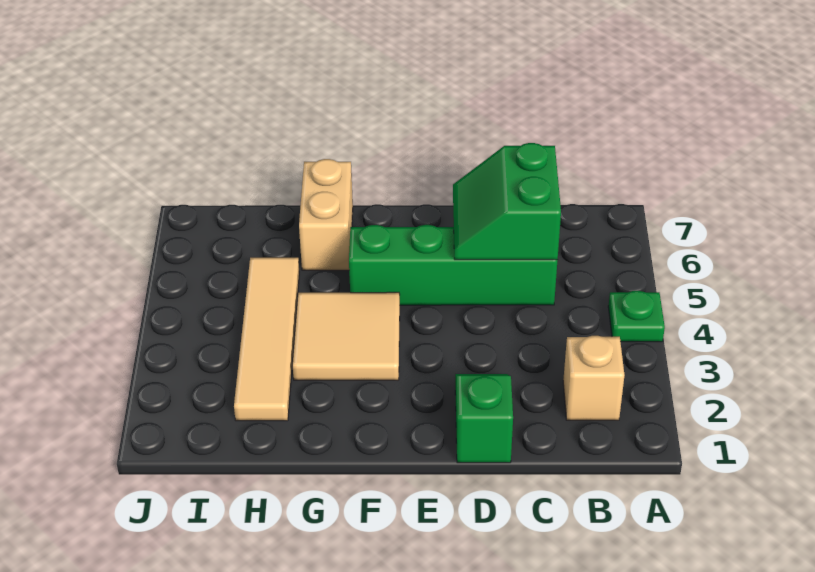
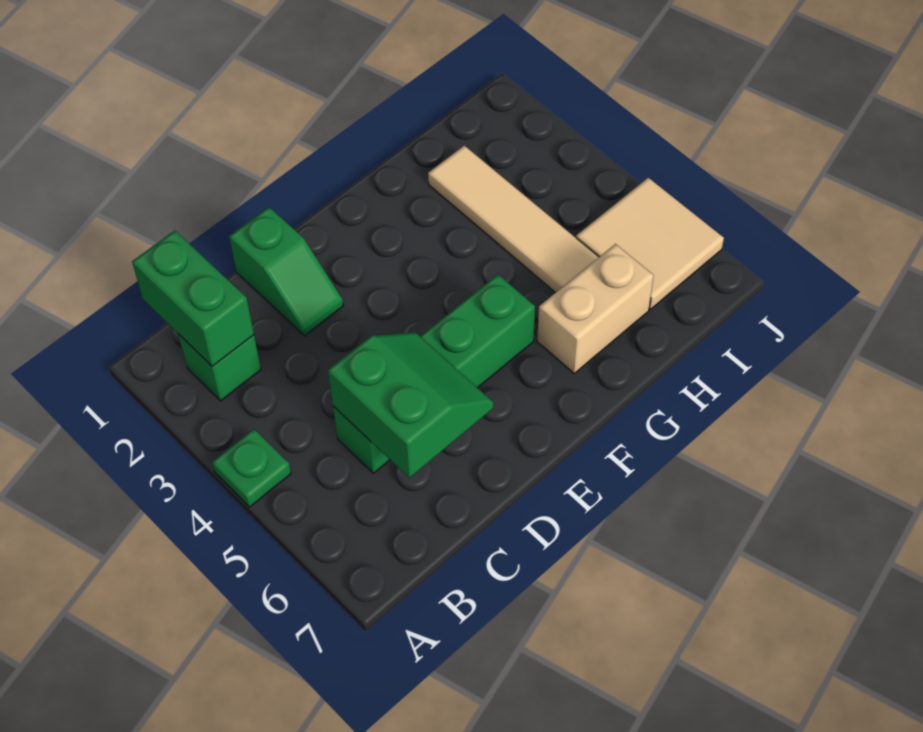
none -> green 1x2 brick [132,231,254,366]
tan 1x1 brick [563,336,624,420] -> green 1x1 brick [178,334,261,401]
tan 2x2 tile [293,292,400,380] -> tan 2x2 tile moved to [576,178,724,309]
tan 1x2 brick [299,159,353,270] -> tan 1x2 brick turned to [537,244,654,373]

